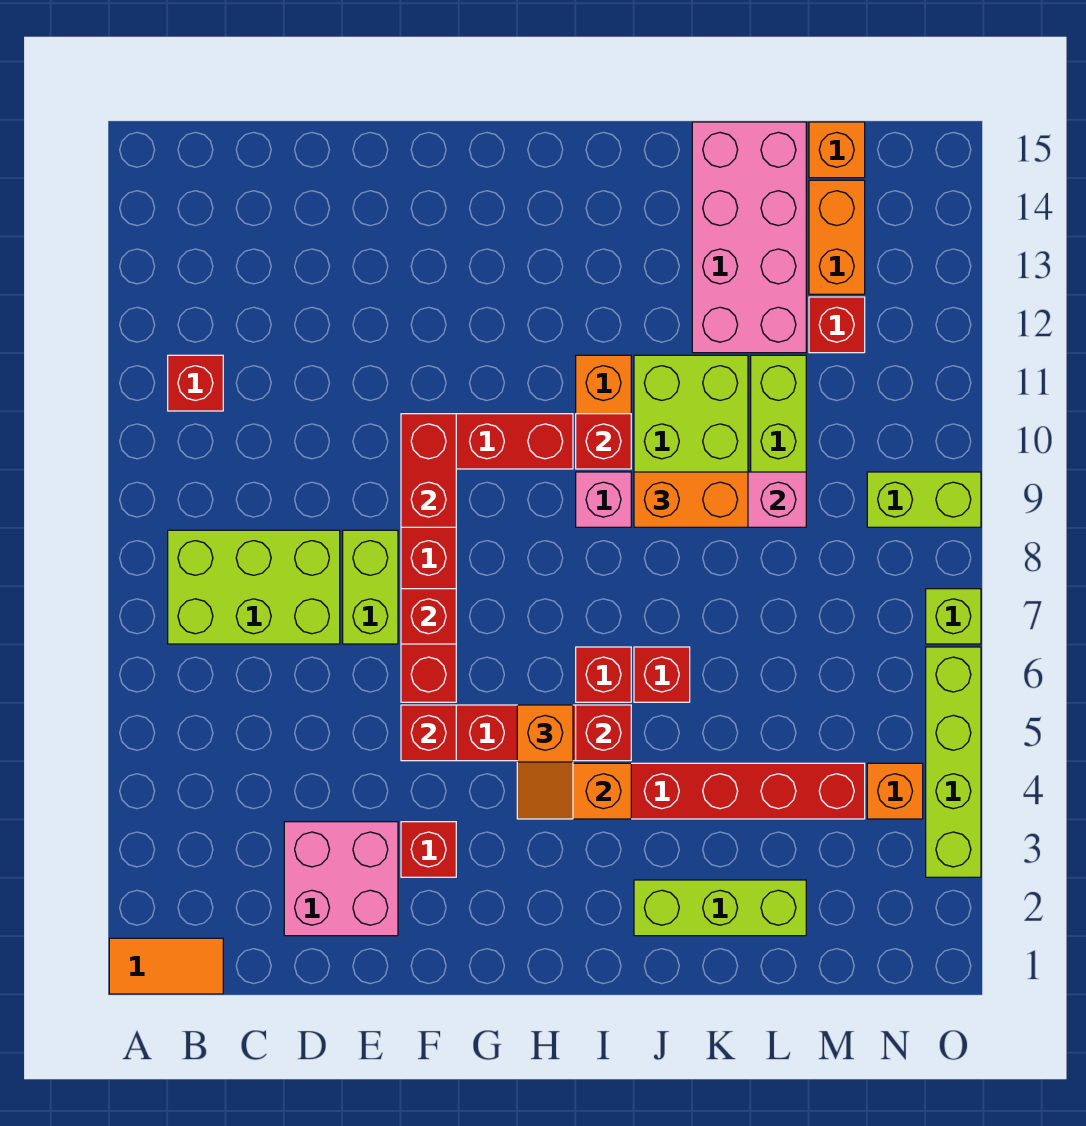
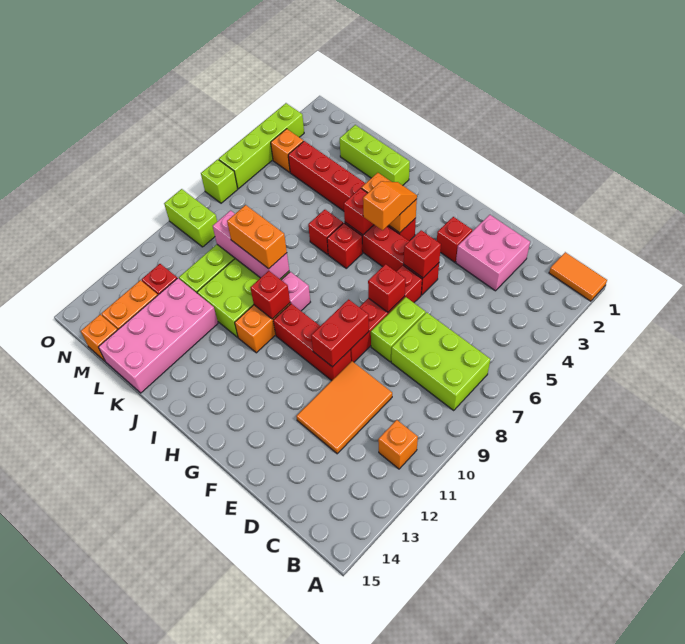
red 1x1 brick [168,355,223,411] -> orange 1x1 brick [378,420,418,469]
none -> orange 2x3 tile [296,361,392,454]

